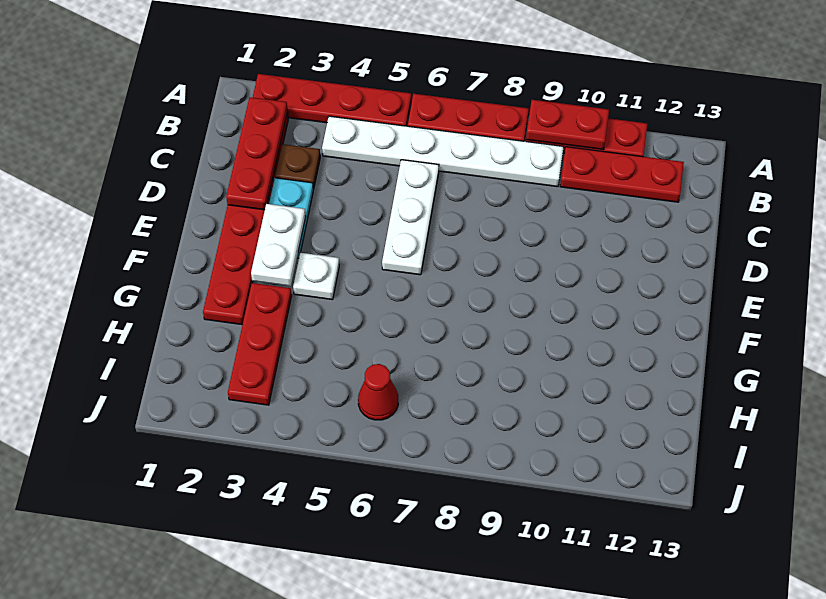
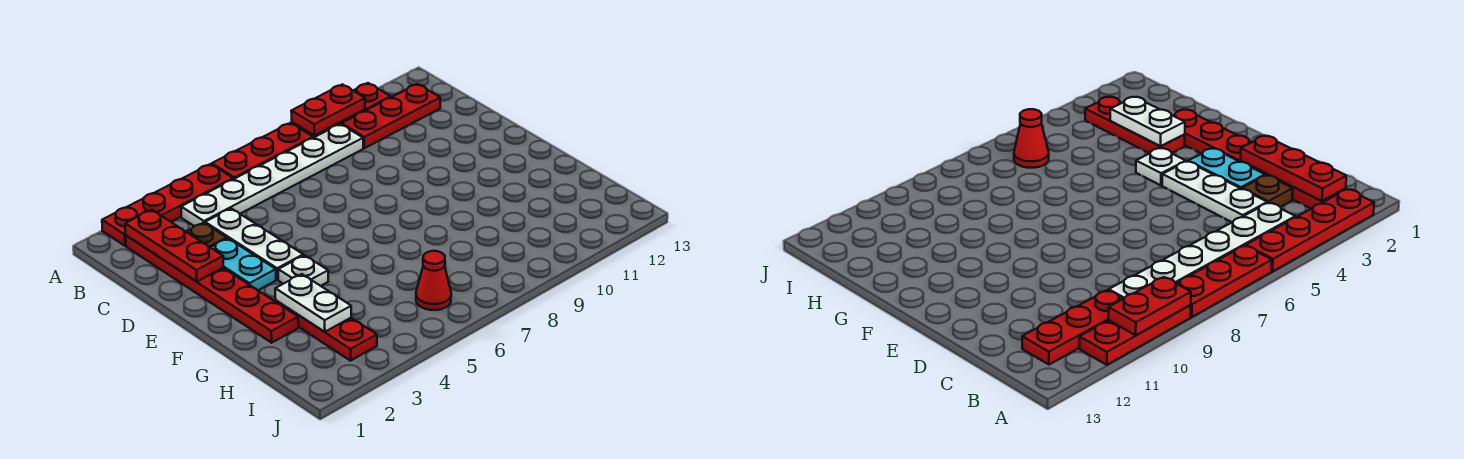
white 1x3 plate [382,160,439,275] -> white 1x3 plate moved to [205,208,303,280]
white 1x2 plate [251,204,306,286] -> white 1x2 plate moved to [275,274,351,332]

